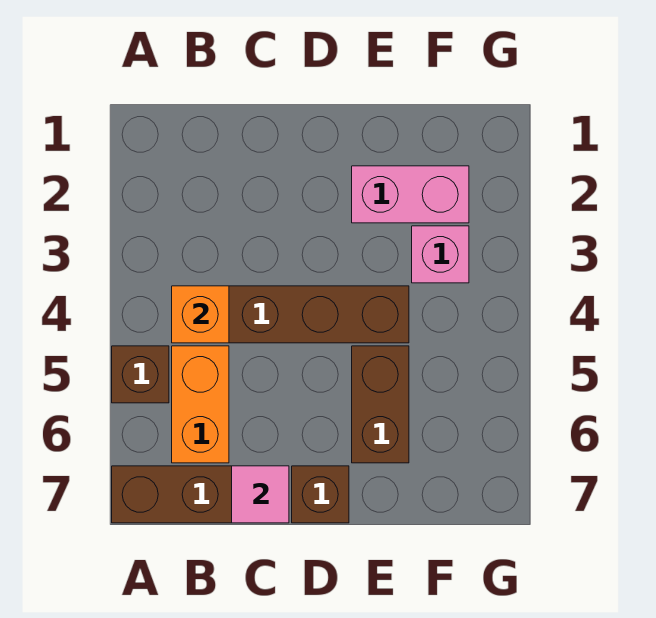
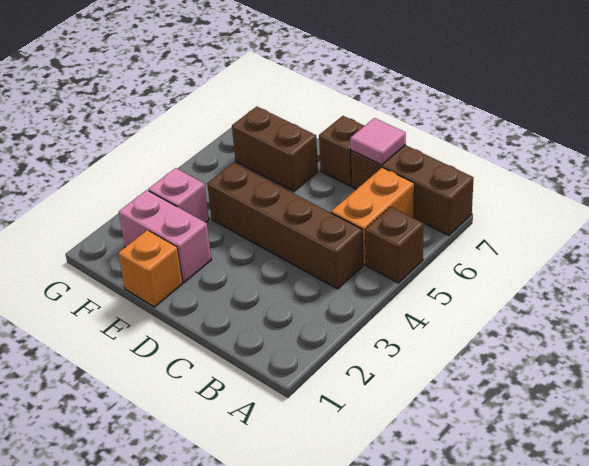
orange 1x1 brick [172,286,229,343] -> orange 1x1 brick moved to [118,230,183,307]
brown 1x2 brick [352,346,409,463] -> brown 1x2 brick turned to [232,107,318,192]

